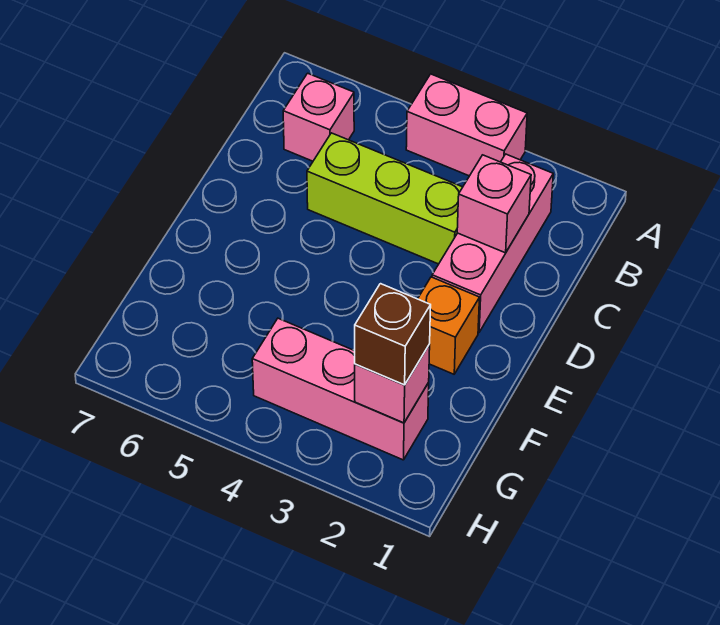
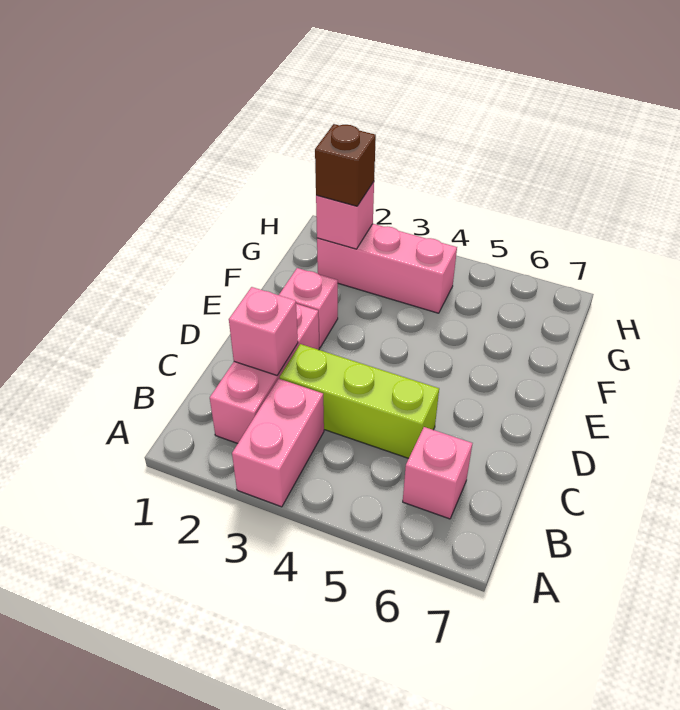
pink 1x2 brick [406,74,527,176] -> pink 1x2 brick turned to [232,379,324,507]
orange 1x1 brick [418,277,480,374] -> pink 1x1 brick [279,268,338,348]

